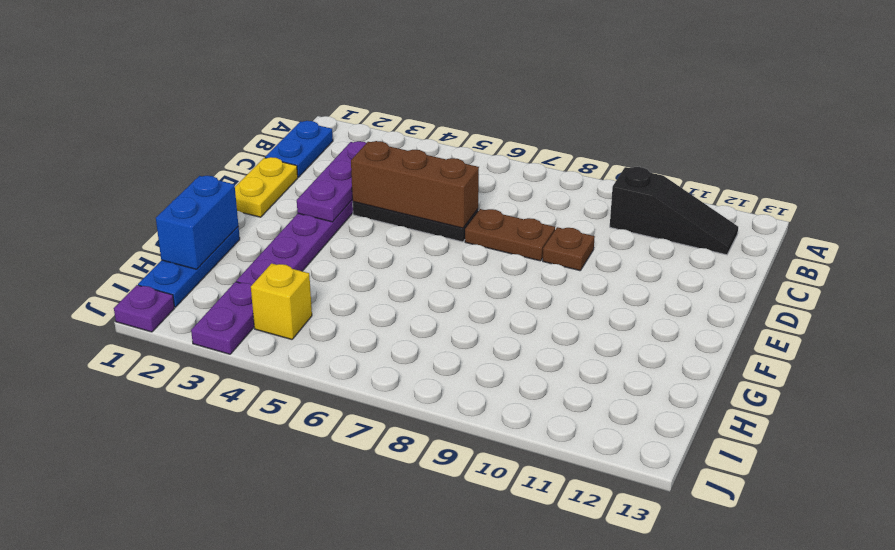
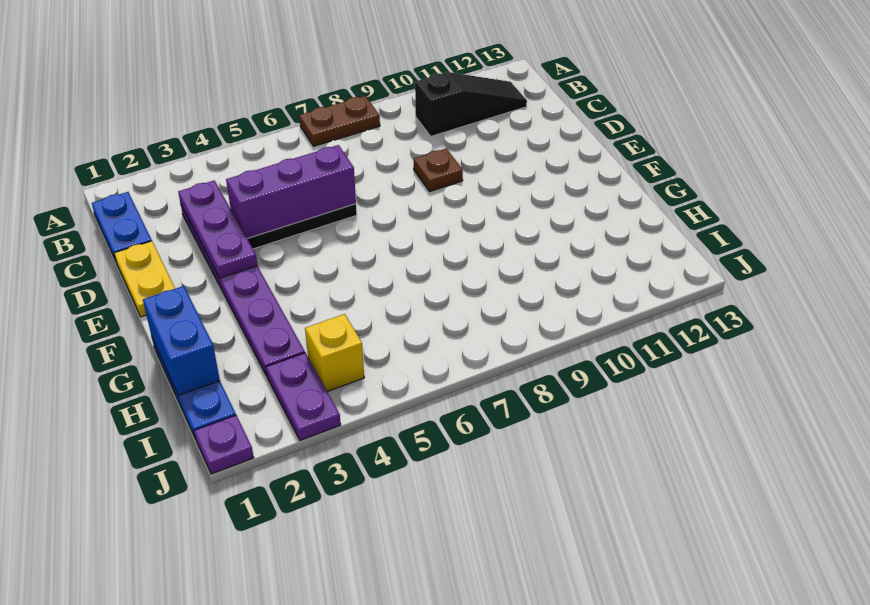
brown 1x3 brick [351,141,479,228] -> purple 1x3 brick [226,145,356,239]
brown 1x2 plate [465,209,555,261] -> brown 1x2 plate moved to [299,96,380,146]

